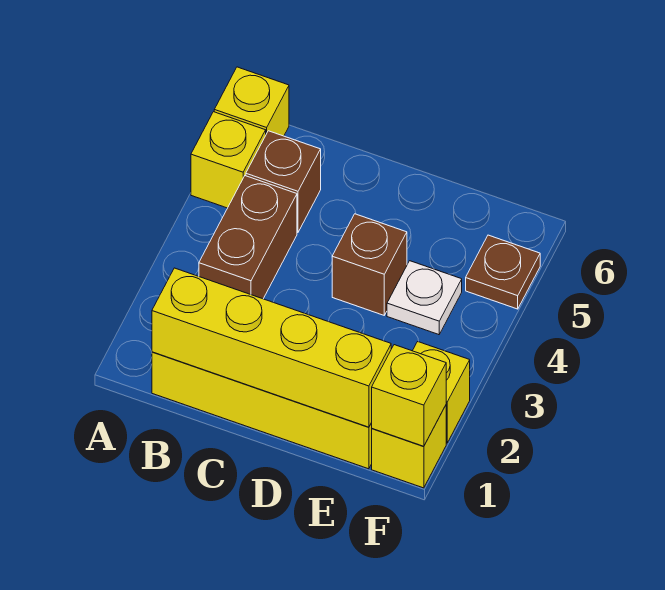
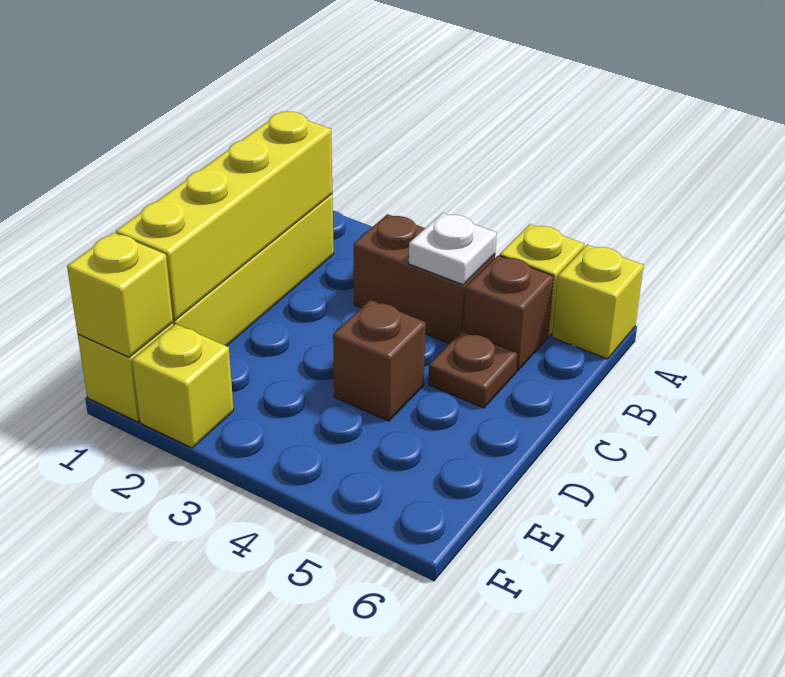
white 1x1 plate [387,261,462,335] -> white 1x1 plate moved to [409,213,497,285]
brown 1x1 plate [466,235,540,309] -> brown 1x1 plate moved to [428,331,518,408]

